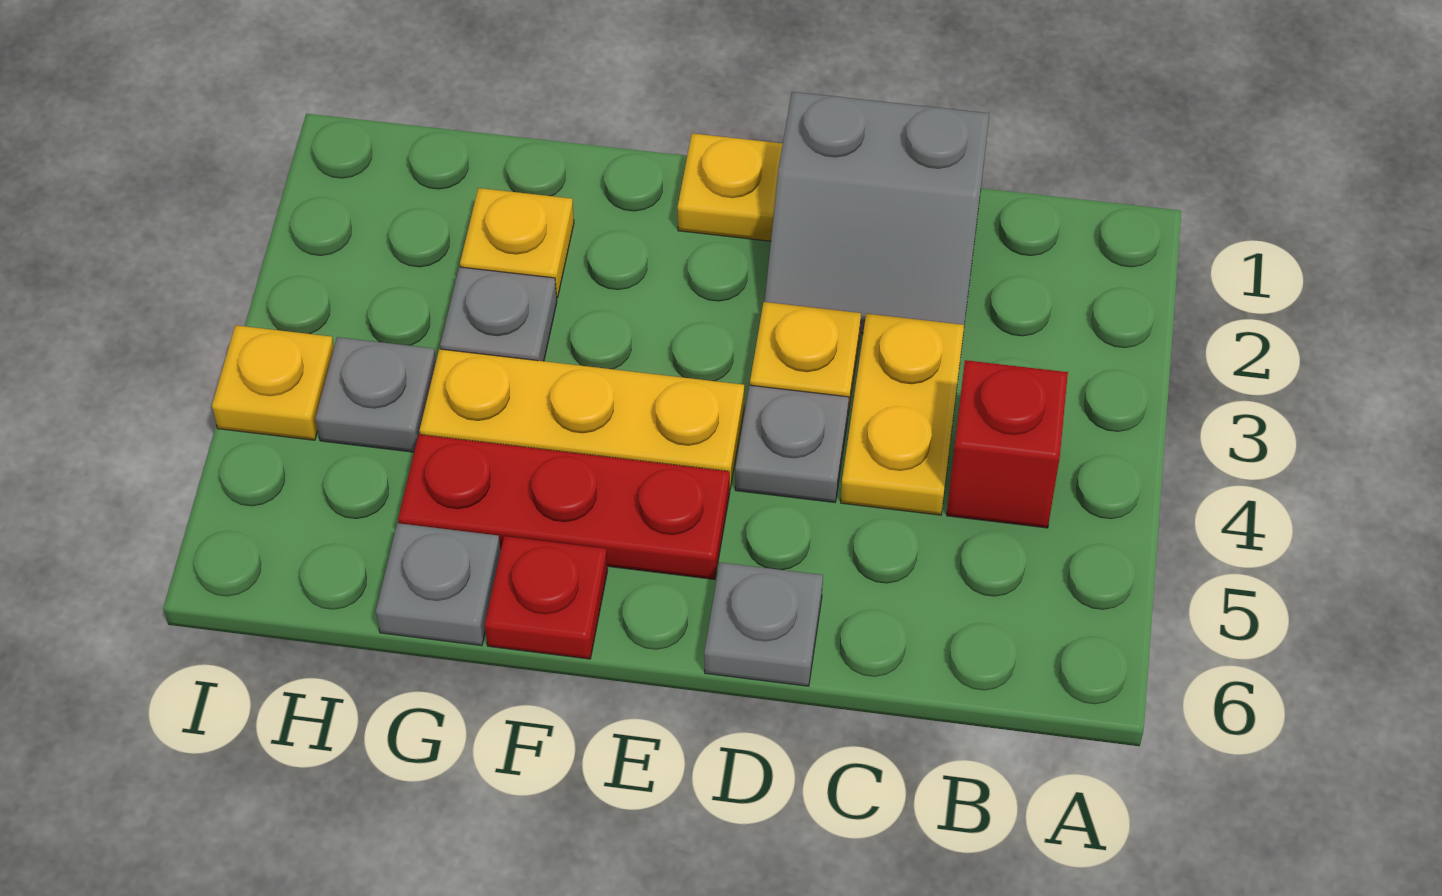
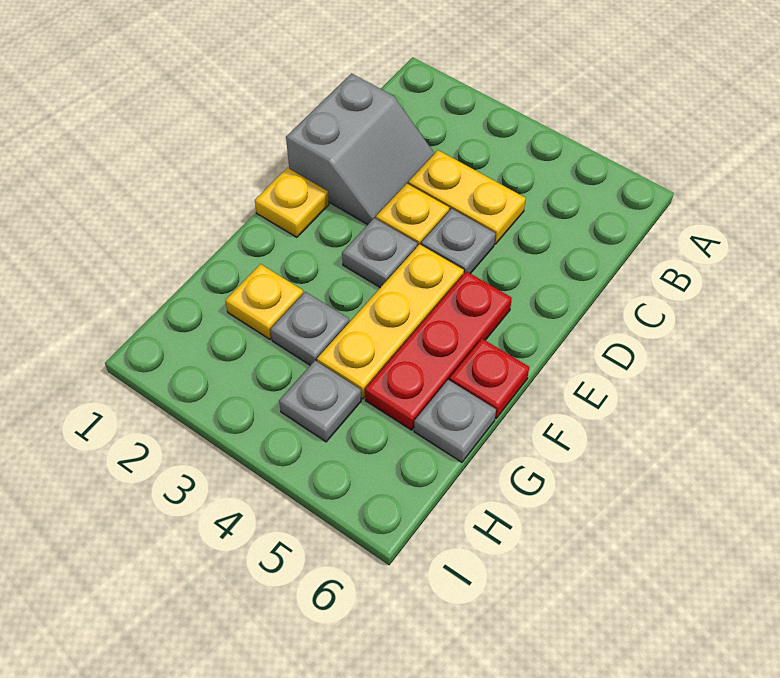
red 1x1 brick [947,360,1068,528] -> none
grey 1x1 plate [704,562,823,686] -> grey 1x1 plate moved to [342,218,417,288]
yellow 1x1 plate [212,325,334,440] -> none

